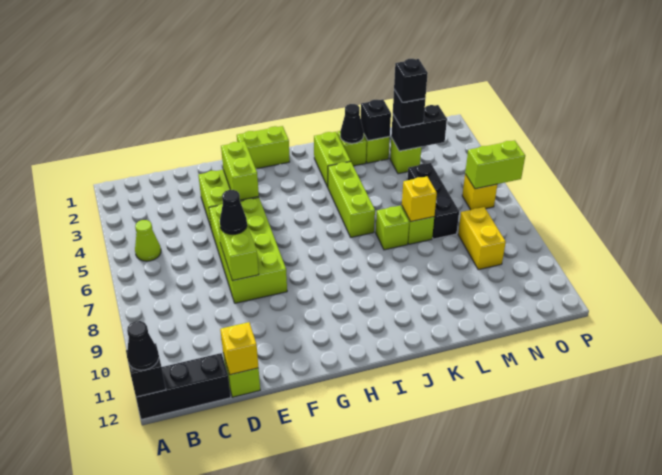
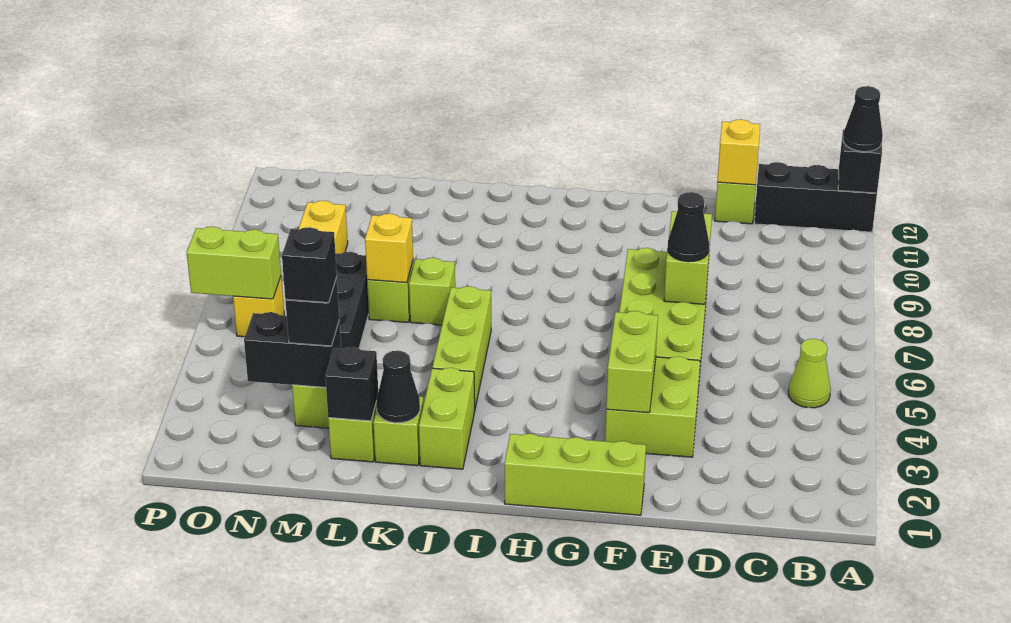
lime 1x2 brick [237,126,290,169] -> lime 1x3 brick [505,434,646,515]

